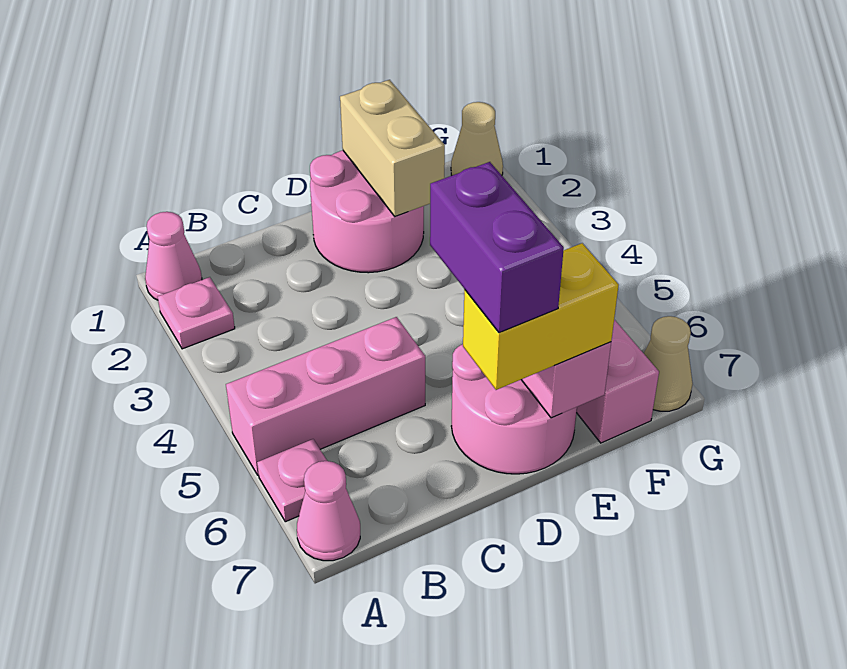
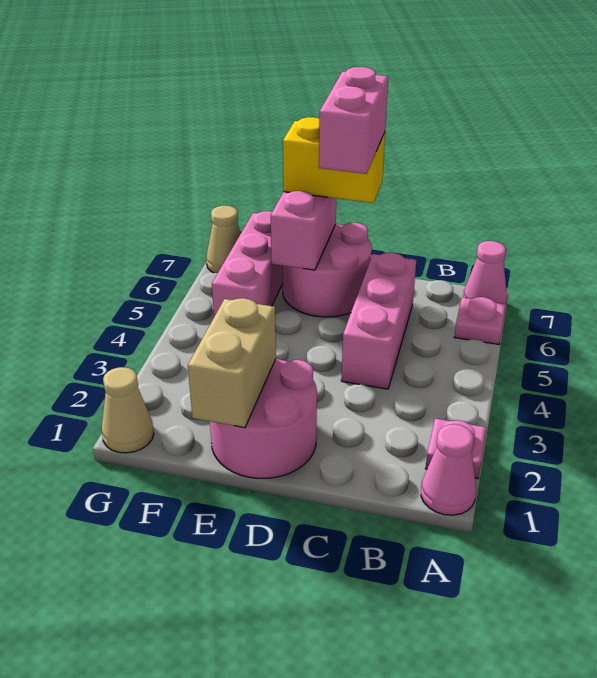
pink 1x3 brick [226,317,425,475] -> pink 1x3 brick turned to [341,253,416,389]
purple 1x2 brick [430,162,564,333] -> pink 1x2 brick [319,67,388,174]

